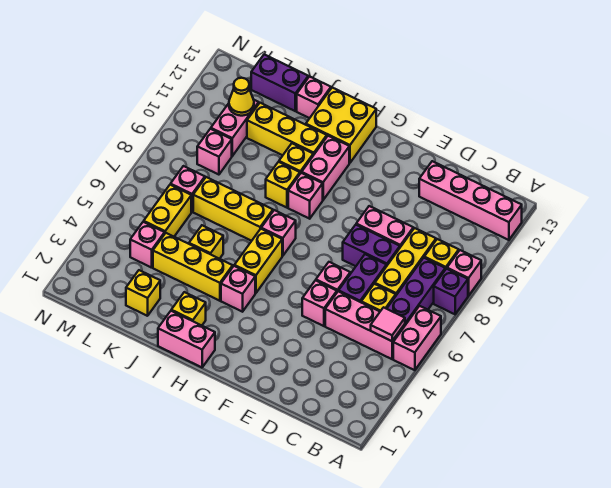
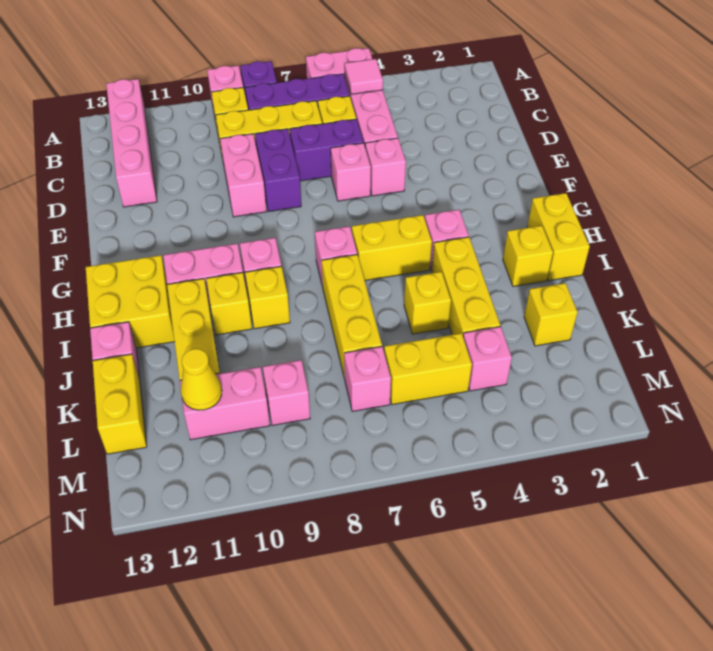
pink 1x2 brick [158,311,215,367] -> yellow 1x2 brick [527,193,590,281]
purple 1x2 brick [251,55,308,111] -> yellow 1x2 brick [93,354,147,454]

